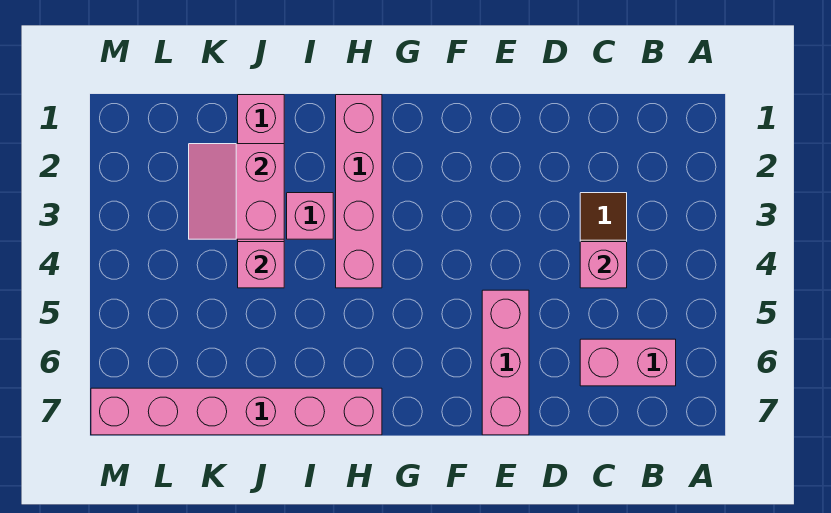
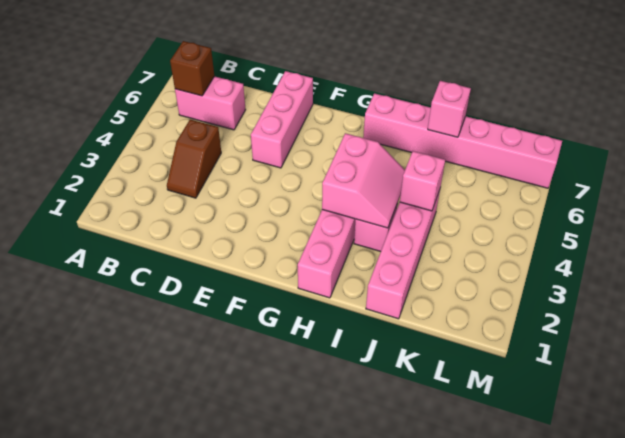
none -> brown 1x1 brick [170,41,214,96]
pink 1x1 brick [580,242,627,288] -> pink 1x1 brick moved to [428,81,471,137]
pink 2x2 slope [189,144,284,239] -> pink 2x2 slope moved to [322,133,405,228]

